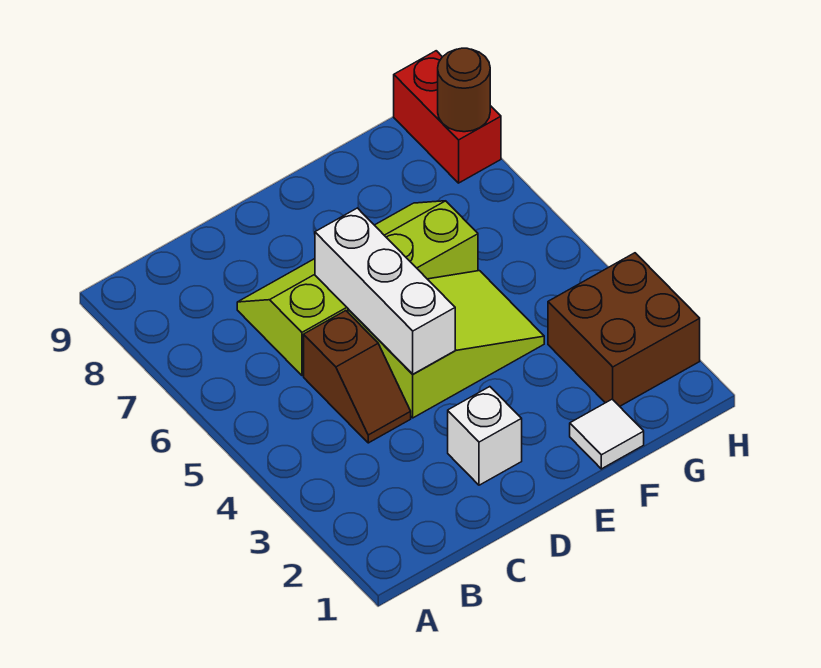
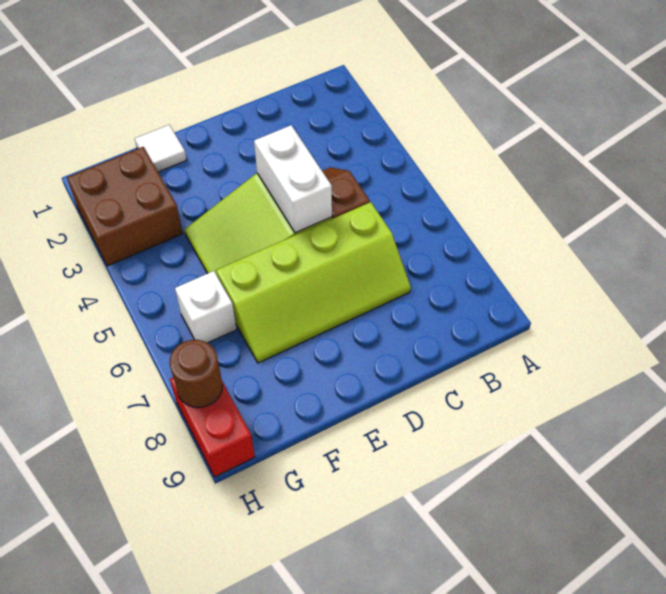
white 1x1 brick [448,387,522,485] -> white 1x1 brick moved to [175,271,237,343]
white 1x3 brick [315,208,455,374] -> white 1x2 brick [254,125,332,233]

